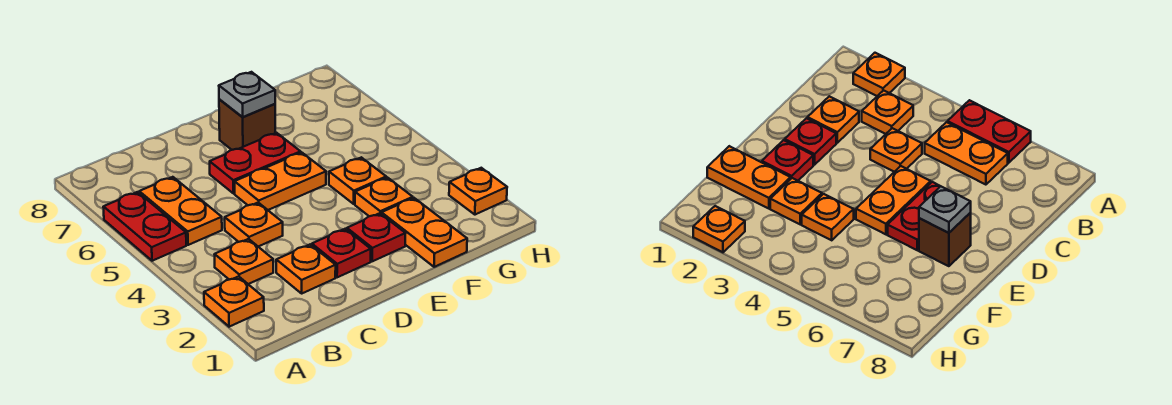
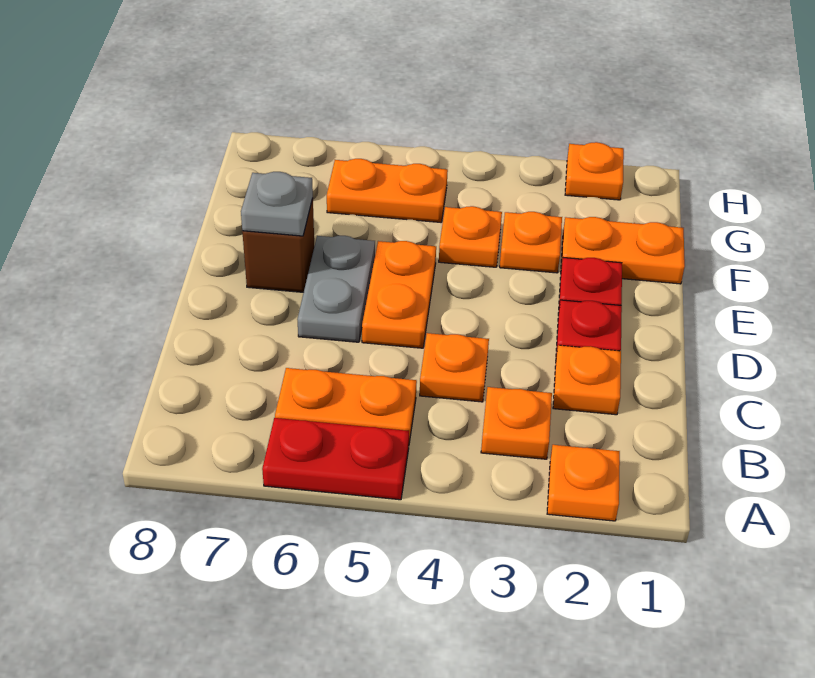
red 1x2 plate [210,133,301,193] -> grey 1x2 plate [297,236,375,342]
none -> orange 1x2 plate [327,159,448,222]

